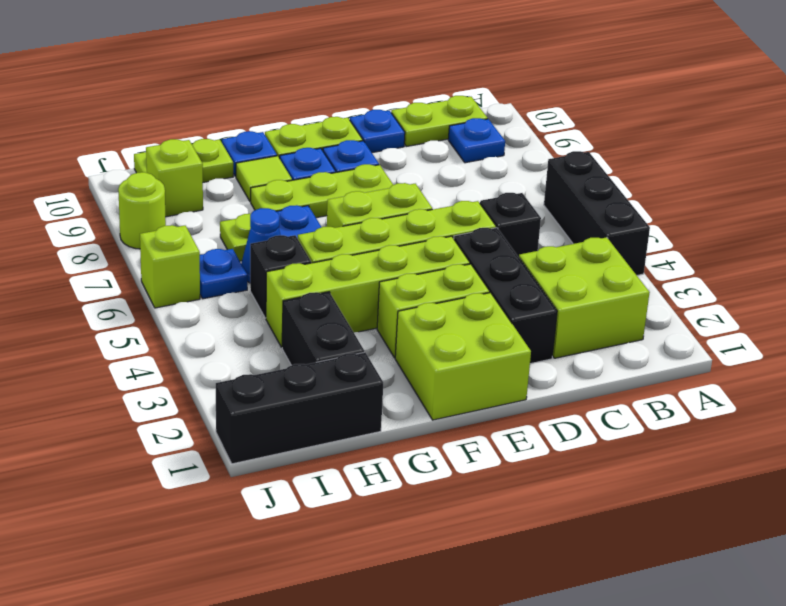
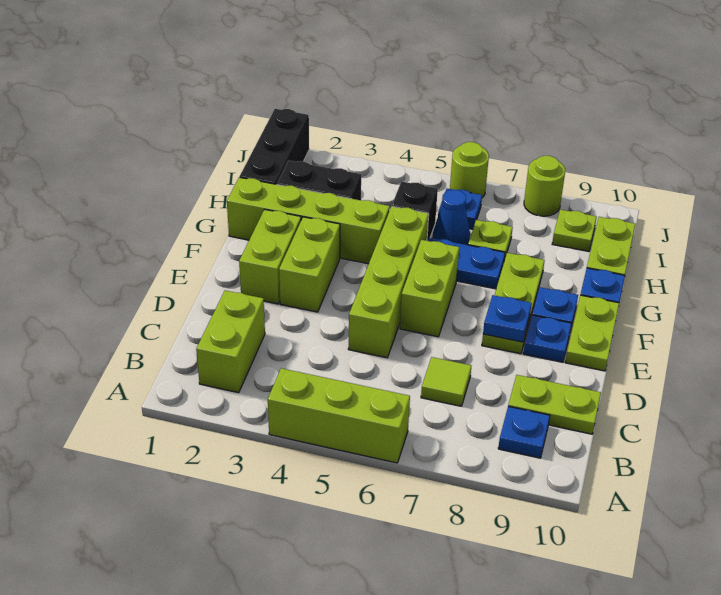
black 1x3 brick [544,151,650,275] -> lime 1x3 brick [268,368,410,463]
lime 2x2 brick [519,237,650,358] -> lime 1x2 brick [196,290,265,393]
lime 1x2 plate [391,96,488,147] -> lime 1x2 plate turned to [508,375,601,434]
black 1x1 brick [480,193,541,257] -> none
black 1x3 brick [454,228,557,364] -> none
blue 1x1 plate [350,110,405,153] -> blue 1x1 plate moved to [483,295,532,342]
lime 2x2 brick [395,293,531,420] -> lime 1x2 brick [239,209,301,304]
lime 1x4 brick [266,236,470,347] -> lime 1x4 brick turned to [227,177,390,264]
lime 1x1 tile [236,156,292,201] -> lime 1x1 tile moved to [421,357,471,406]
lime 1x1 brick [146,139,203,217] -> lime 1x1 plate [552,210,596,251]
lime 1x1 brick [140,225,200,308] -> lime 1x1 round brick [450,142,489,198]

